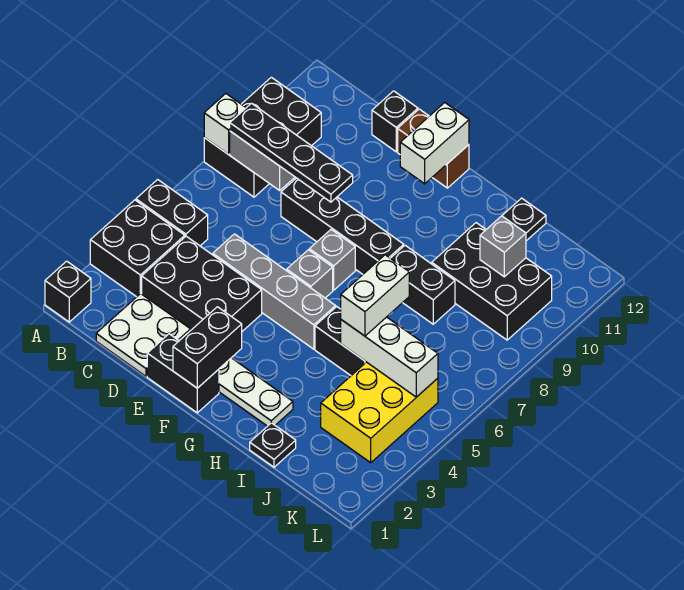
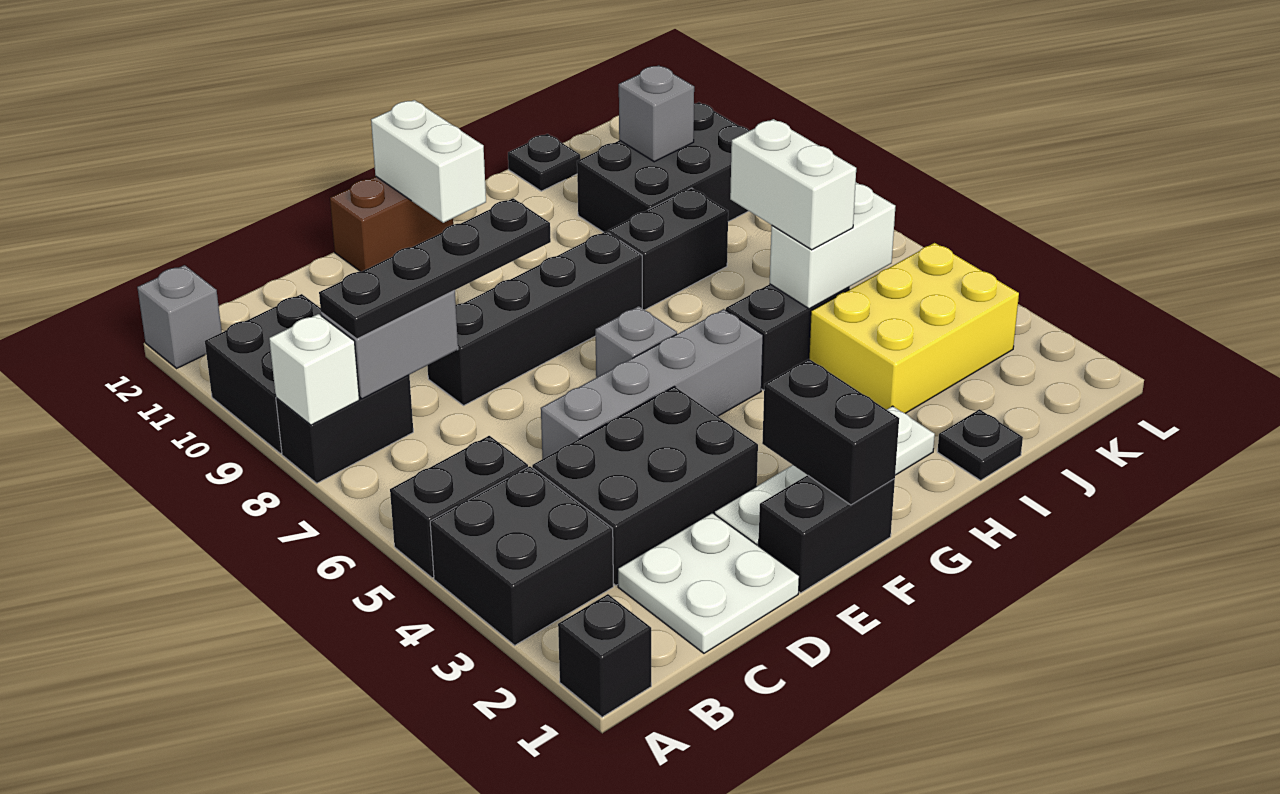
black 1x1 brick [372,91,418,152] -> none
grey 1x1 brick [309,230,355,290] -> grey 1x1 brick moved to [137,265,222,368]
white 1x3 brick [341,317,438,397] -> white 1x2 brick [770,182,895,309]
yellow 2x3 brick [321,362,438,463] -> yellow 2x3 brick turned to [809,243,1019,413]

